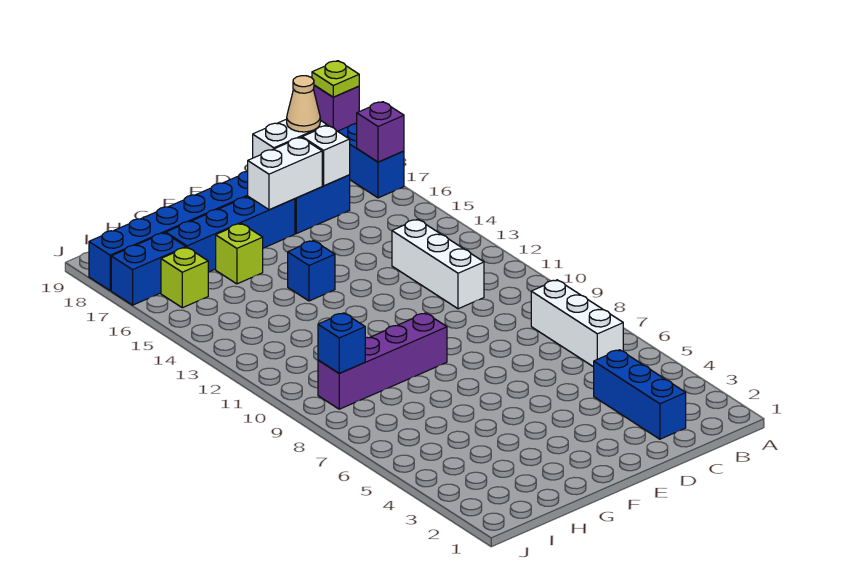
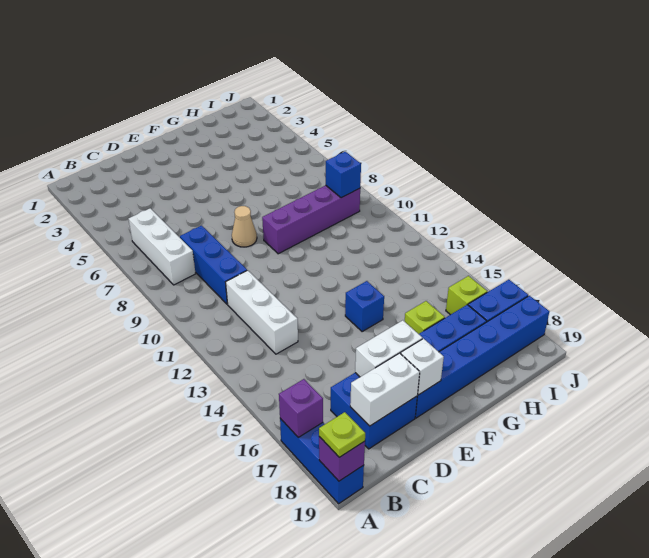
blue 1x3 brick [594,350,686,439] -> blue 1x3 brick moved to [180,226,247,304]
white 1x1 brick [302,126,350,186] -> white 1x1 brick moved to [401,339,444,395]
tan 1x1 cone [287,76,320,132] -> tan 1x1 cone moved to [232,206,257,247]

